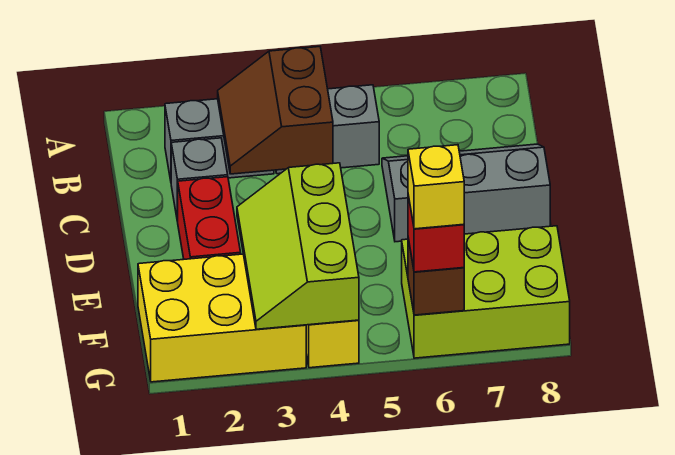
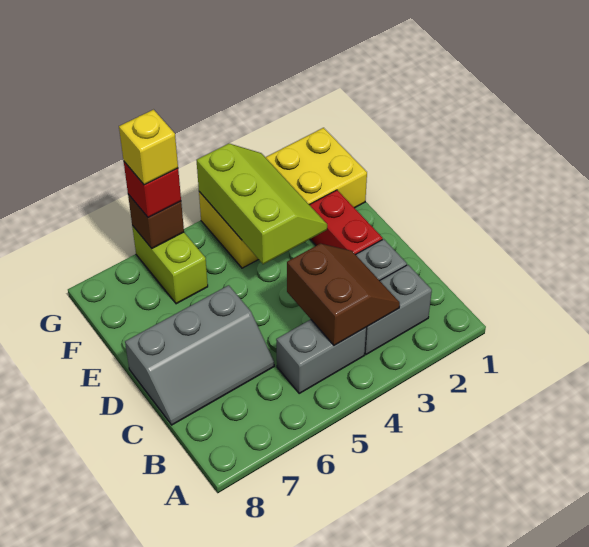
lime 2x3 brick [402,226,570,358] -> lime 1x2 brick [132,226,208,304]

